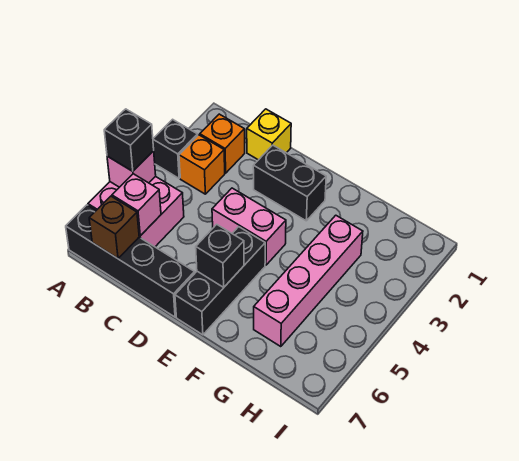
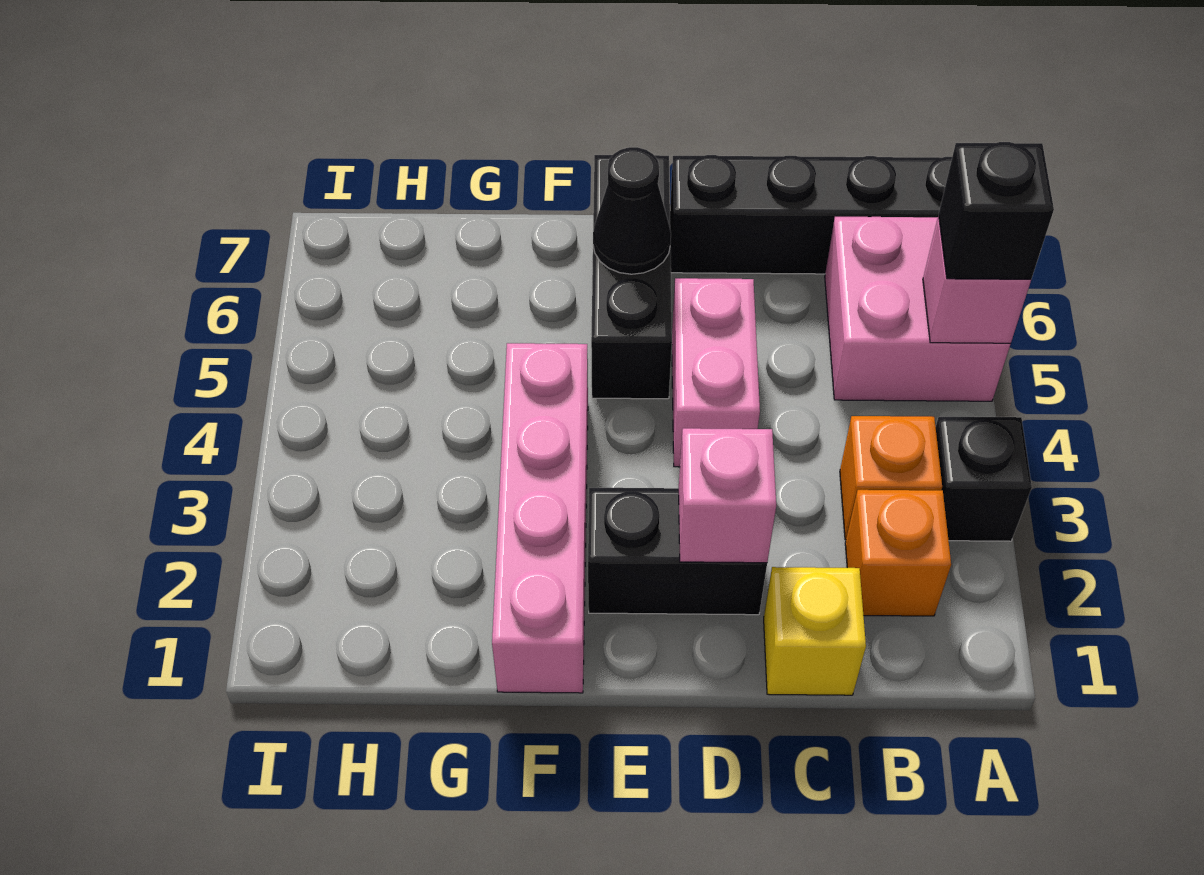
pink 1x1 brick [112,174,161,236] -> pink 1x1 brick moved to [679,428,776,563]
brown 1x1 brick [89,196,139,259] -> none
pink 1x2 brick [212,188,286,265] -> pink 1x2 brick turned to [672,278,760,467]
black 1x1 brick [196,224,244,288] -> black 1x1 cone [593,147,671,274]
pink 1x4 brick [254,215,363,347] -> pink 1x4 brick moved to [492,343,588,693]

